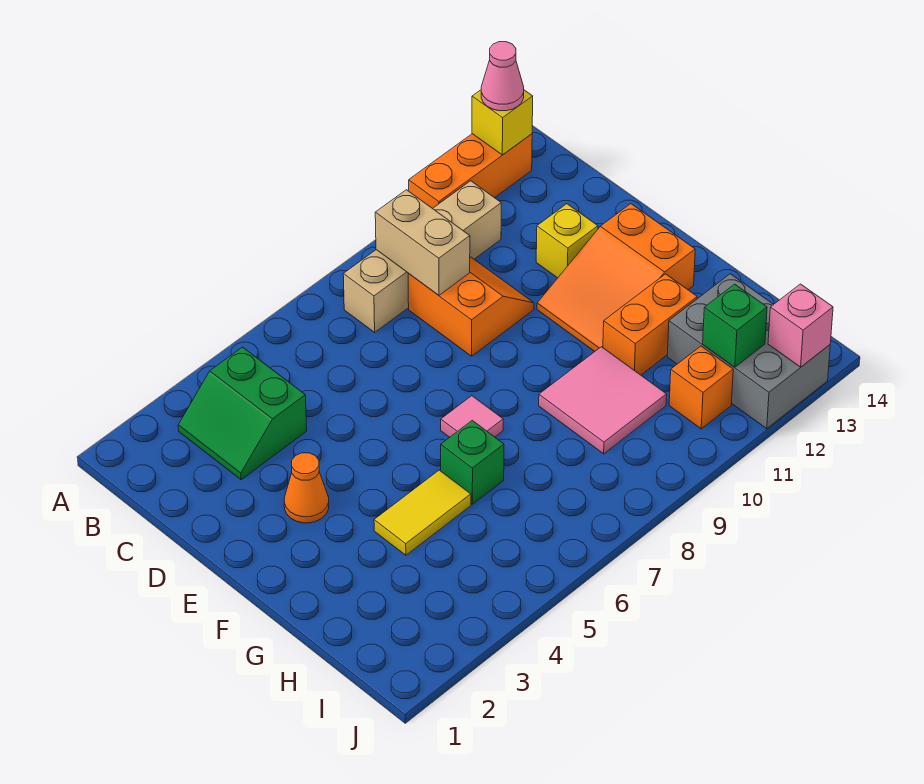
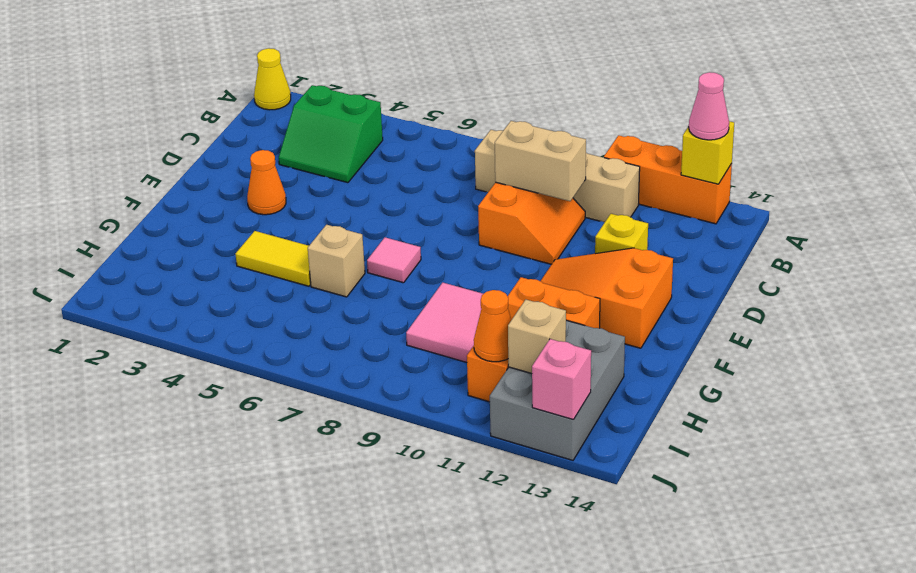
none -> yellow 1x1 cone [254,48,291,110]
green 2x2 slope [178,347,307,480] -> green 2x2 slope turned to [279,85,383,183]
tan 1x2 brick [375,190,470,295] -> tan 1x2 brick turned to [495,121,586,201]
green 1x1 brick [441,421,504,504] -> tan 1x1 brick [308,225,365,297]
none -> orange 1x1 cone [474,290,511,362]
green 1x1 brick [703,284,767,367] -> tan 1x1 brick [508,300,566,374]

